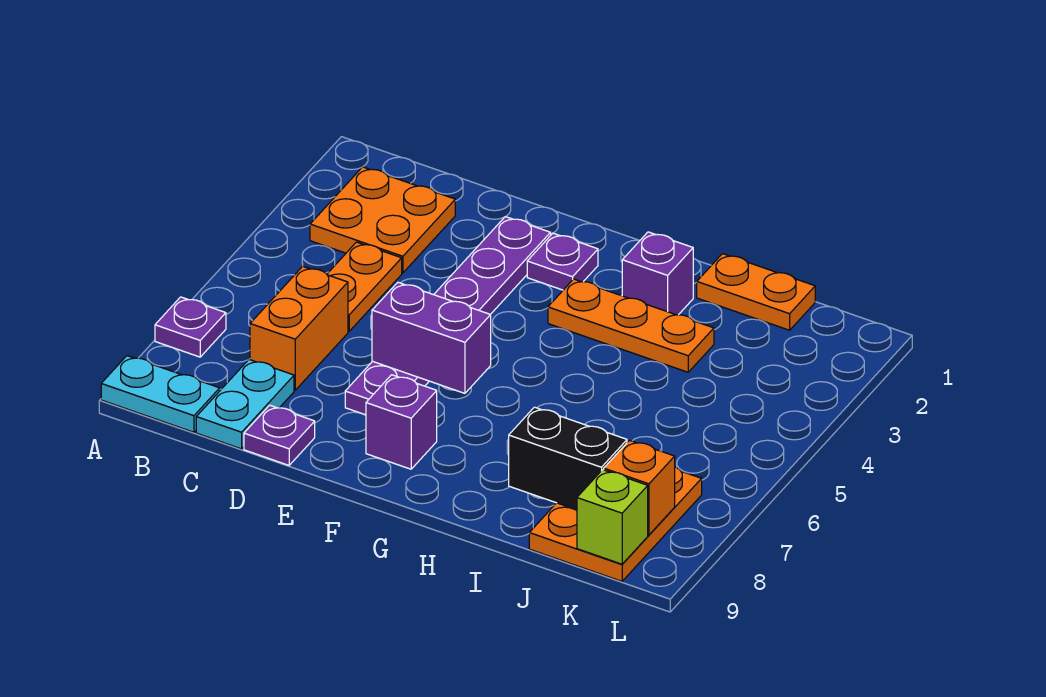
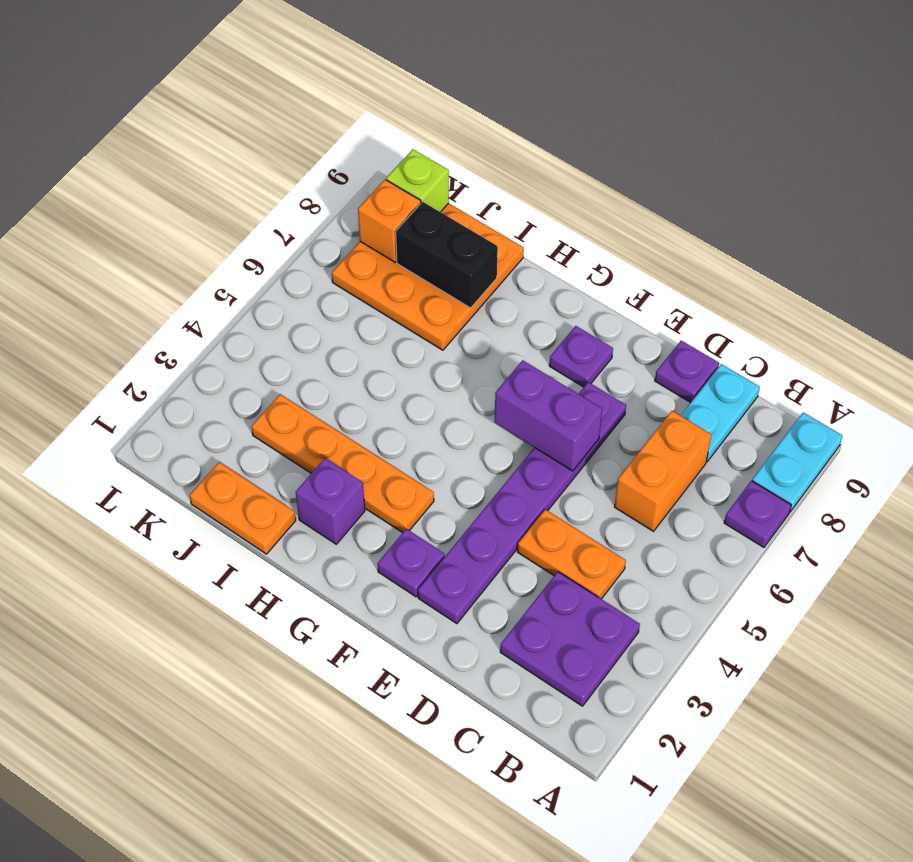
cyan 1x2 plate [101,356,220,432] -> cyan 1x2 plate turned to [752,412,843,512]
orange 2x2 plate [310,167,455,273] -> purple 2x2 plate [500,572,640,706]
orange 1x2 plate [327,242,402,332] -> orange 1x2 plate turned to [517,510,626,599]
purple 1x1 brick [366,375,437,469] -> purple 1x1 plate [549,326,613,387]
orange 1x3 plate [548,279,714,372] -> orange 1x4 plate [251,394,434,533]
orange 2x3 plate [529,467,702,581] -> orange 3x3 plate [332,203,524,350]

